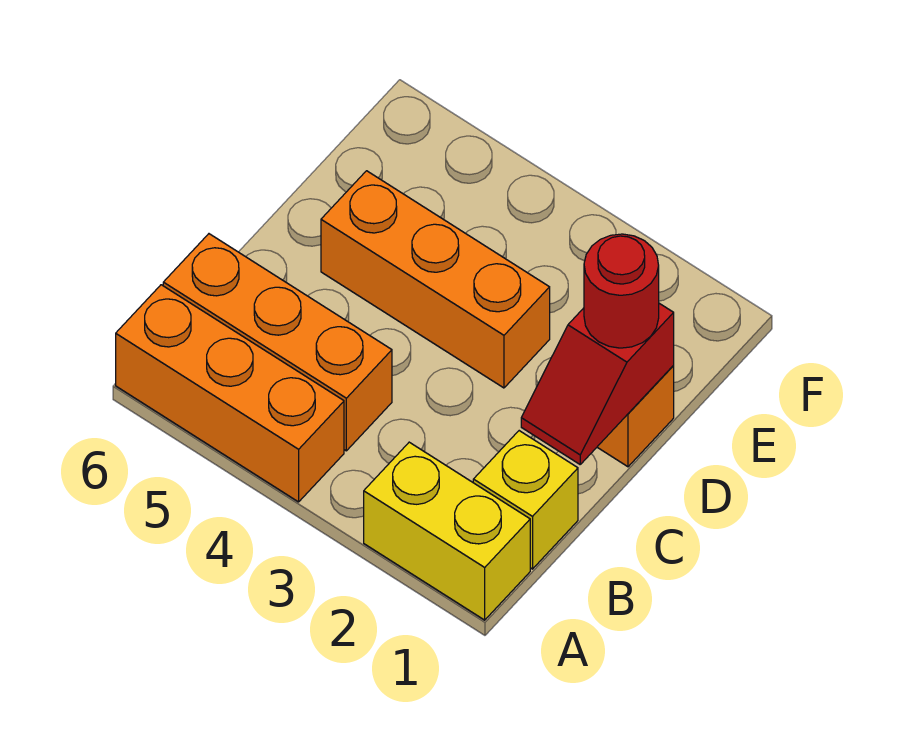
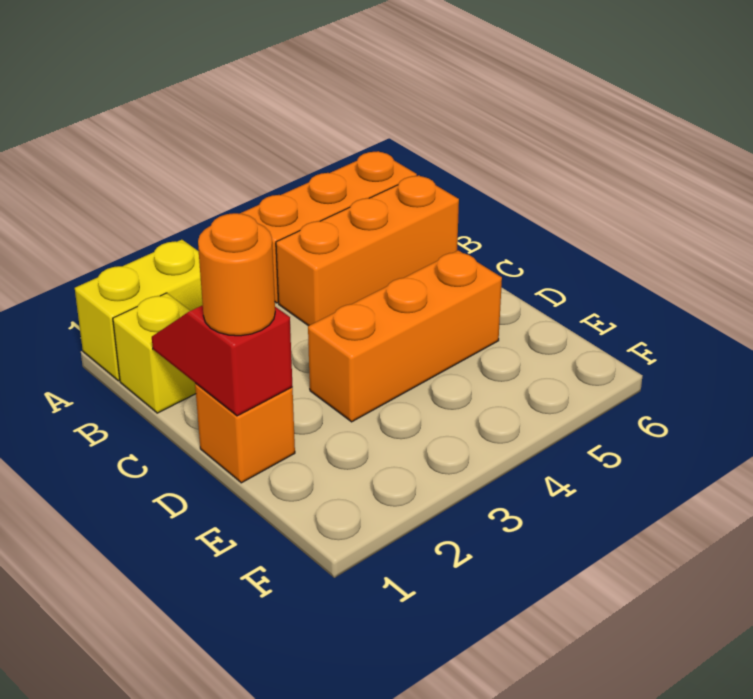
red 1x1 round brick [584,234,659,348] -> orange 1x1 round brick [198,213,275,336]

